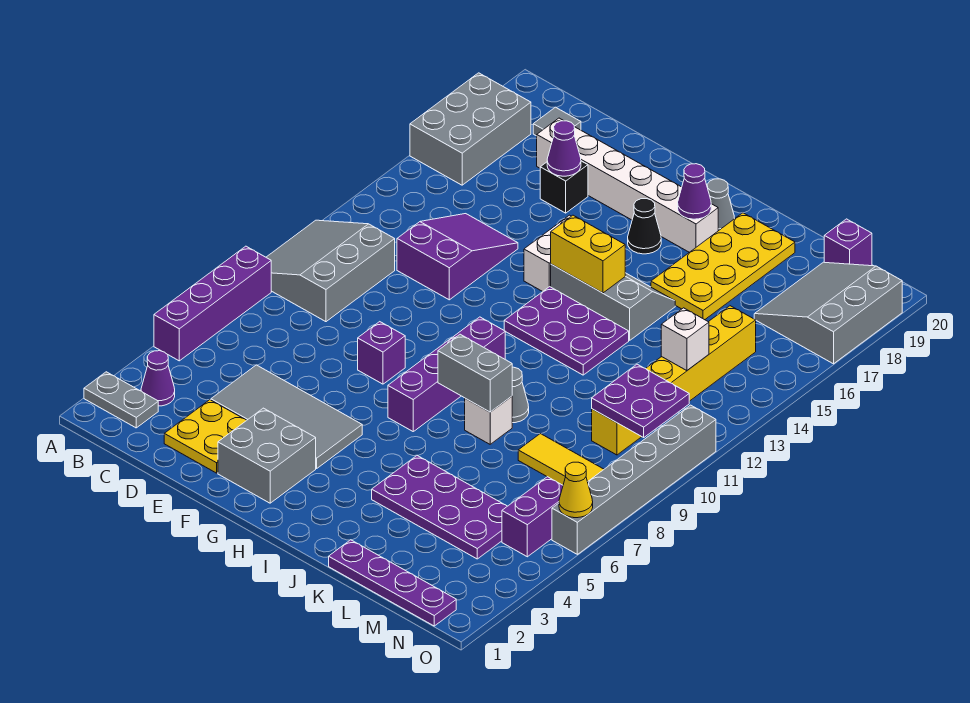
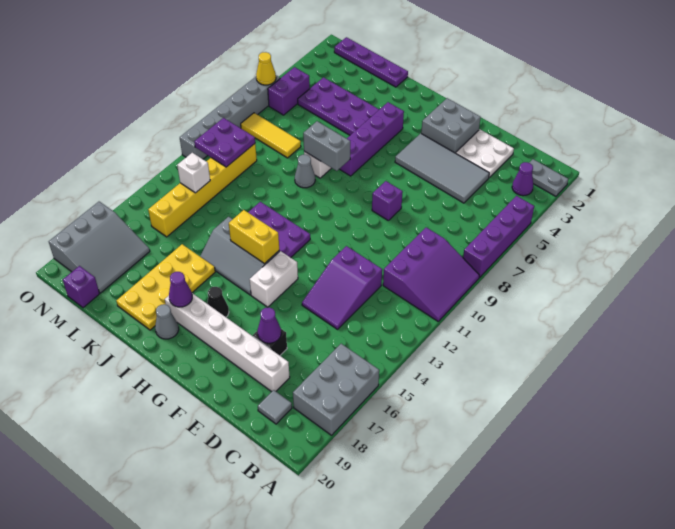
grey 3x3 slope [266,220,395,322] -> purple 3x3 slope [383,227,480,321]
yellow 2x2 plate [164,400,247,473] -> white 2x2 plate [456,130,514,178]
purple 1x4 brick [388,317,505,431] -> purple 1x4 brick moved to [340,102,404,176]

